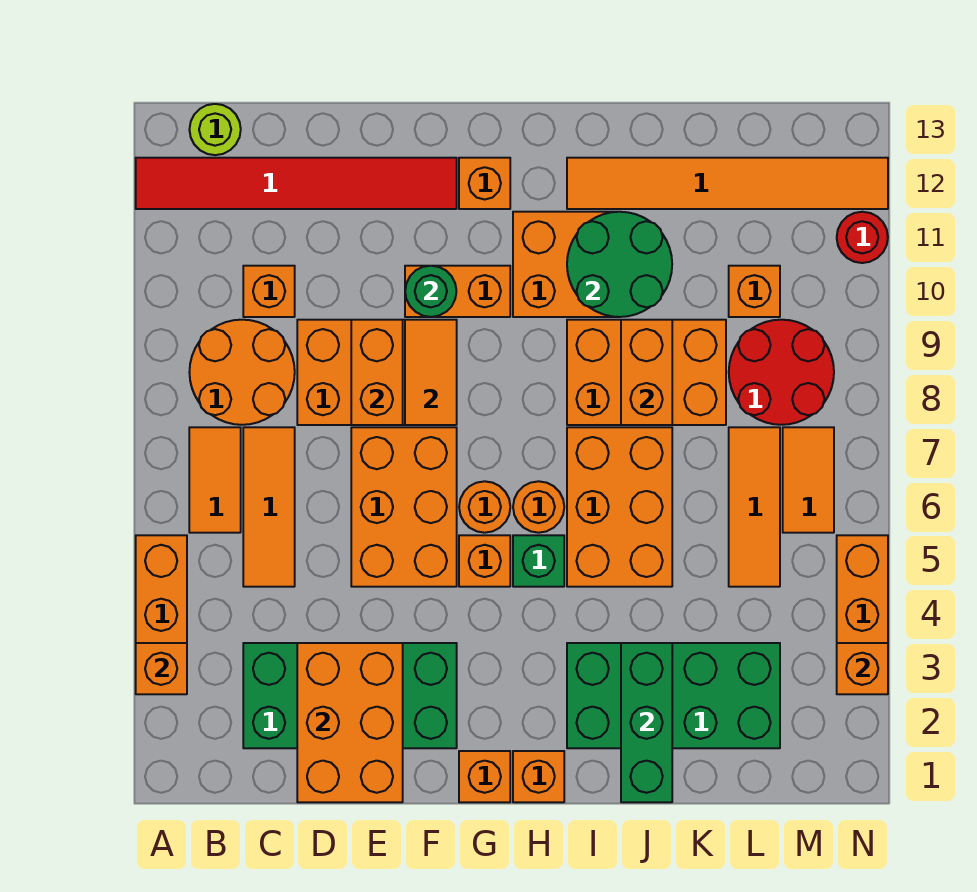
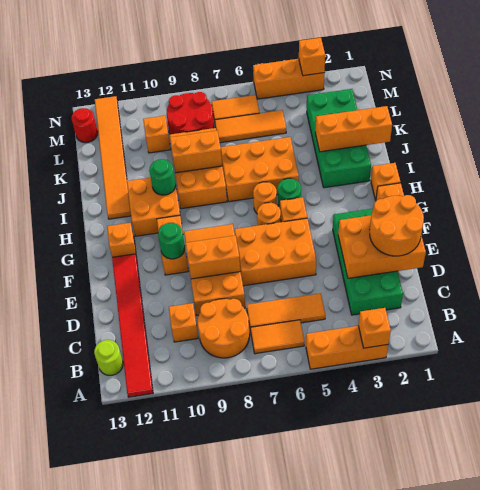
none -> orange 2x2 round brick [370,195,424,256]
green 1x1 brick [513,535,564,587] -> green 1x1 round brick [278,178,301,208]
green 2x2 round brick [567,212,672,317] -> green 1x1 round brick [149,159,176,195]
green 1x3 brick [621,643,672,802] -> orange 1x3 brick [315,106,392,152]
red 1x1 round brick [837,212,888,263] -> red 1x1 round brick moved to [71,108,98,143]

